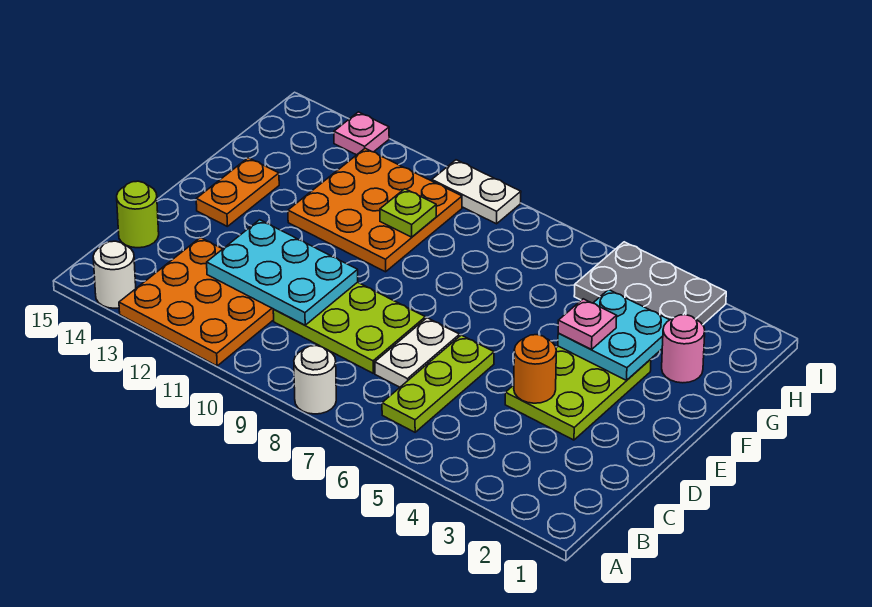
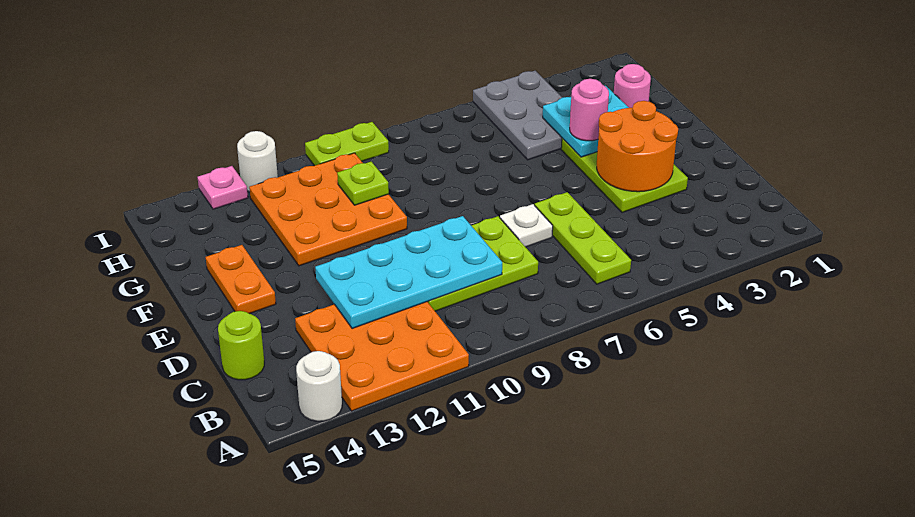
white 1x1 round brick [294,346,336,414] -> white 1x1 round brick moved to [237,131,278,192]
white 1x2 plate [375,318,460,387] -> white 1x1 plate [500,204,553,247]
cyan 2x3 plate [207,220,358,325] -> cyan 2x4 plate [315,216,502,329]
orange 1x1 round brick [514,335,556,403] -> orange 2x2 round brick [597,101,678,192]
pink 1x1 plate [558,299,617,349] -> pink 1x1 round brick [570,79,609,141]
grey 2x3 plate [574,242,726,325] -> grey 2x3 plate turned to [473,71,562,160]
white 1x2 plate [432,160,521,224] -> lime 1x2 plate [305,122,389,166]

